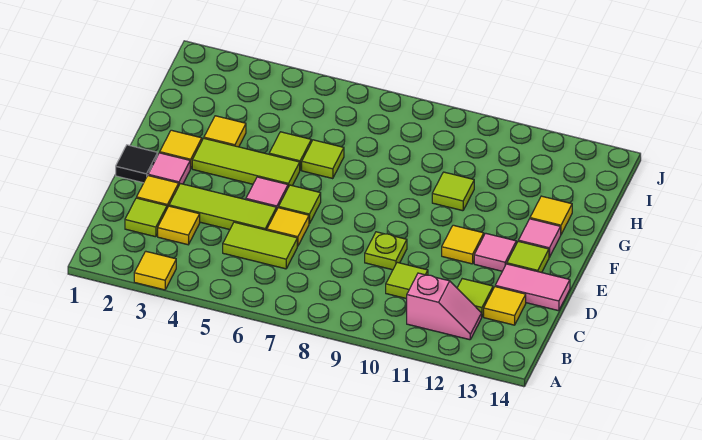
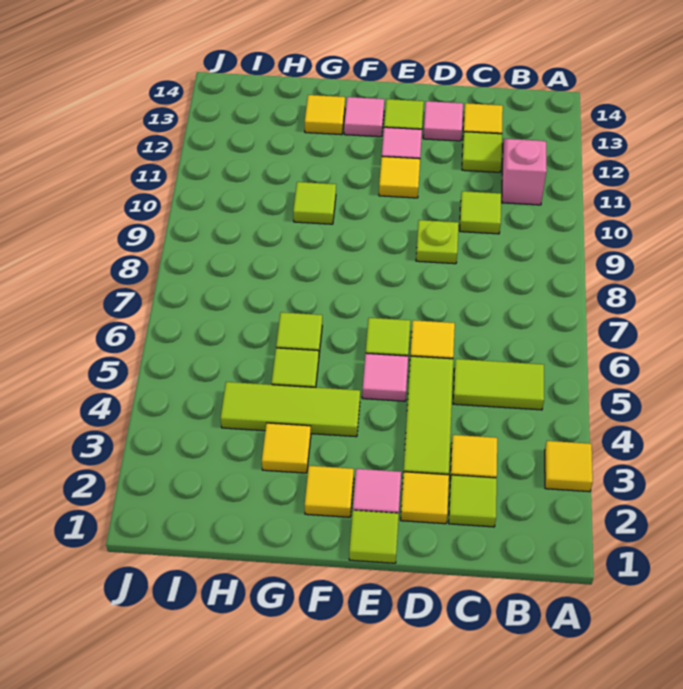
lime 1x2 tile [223,222,297,269] -> lime 1x2 tile turned to [453,359,544,410]
pink 1x2 tile [495,264,570,311] -> pink 1x1 tile [423,101,463,141]
black 1x1 tile [116,145,158,183] -> lime 1x1 tile [349,510,399,563]
lime 1x3 tile [192,138,300,187] -> lime 1x3 tile turned to [220,382,360,437]

